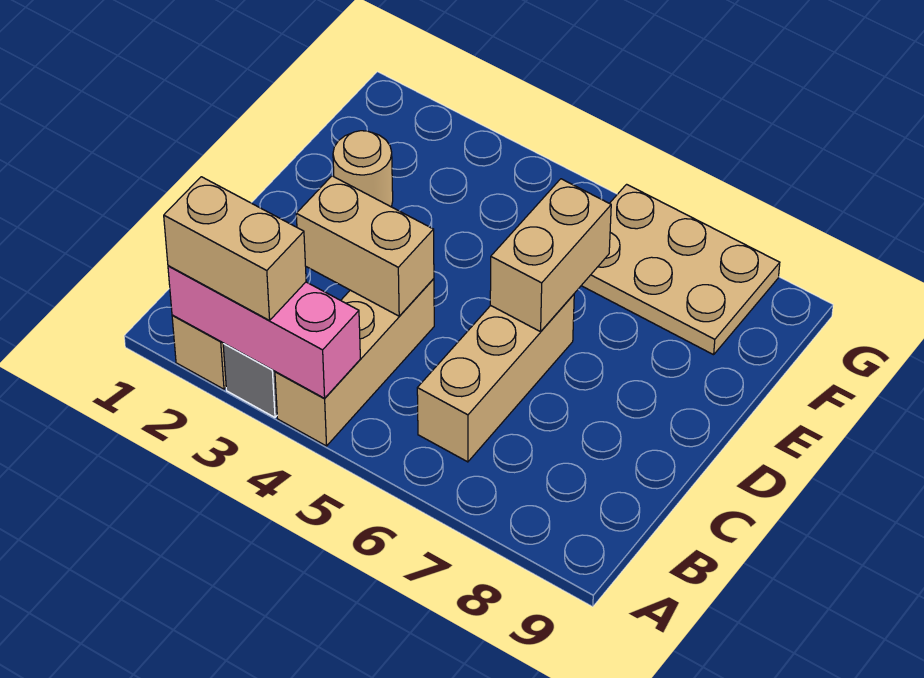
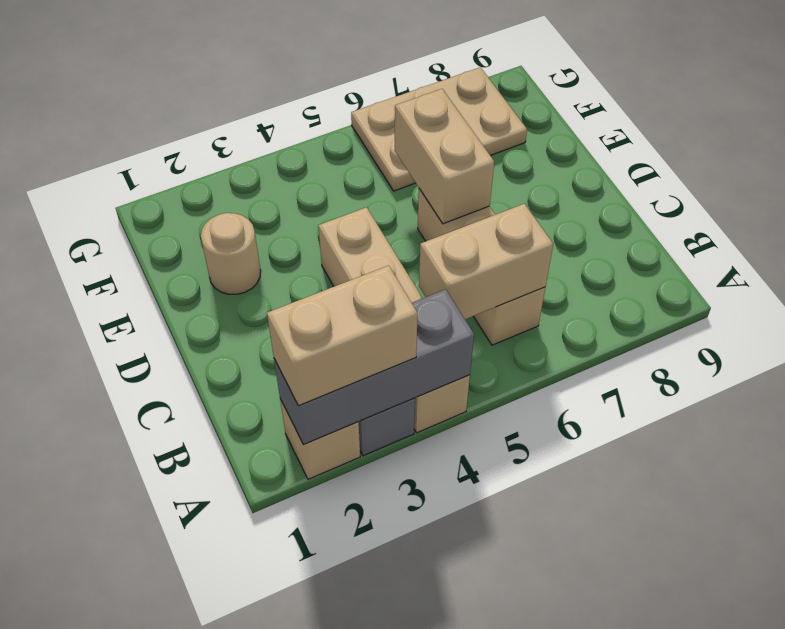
pink 1x3 brick [168,266,360,398] -> grey 1x3 brick [274,289,474,445]
tan 1x3 brick [275,279,434,446] -> tan 1x4 brick [318,207,470,433]
tan 1x2 brick [296,176,434,316] -> tan 1x2 brick moved to [419,204,553,319]

